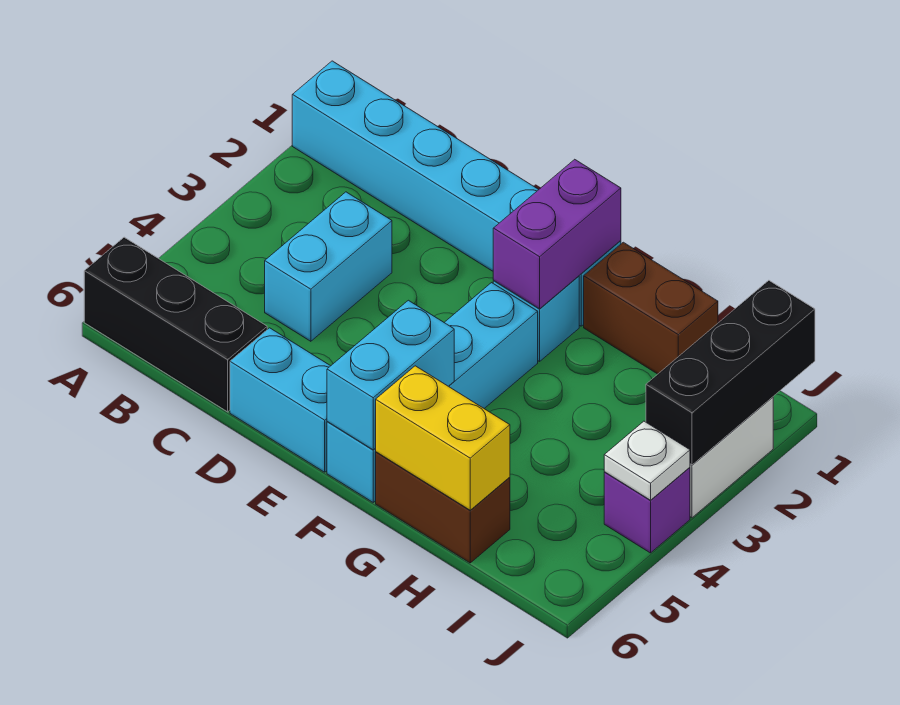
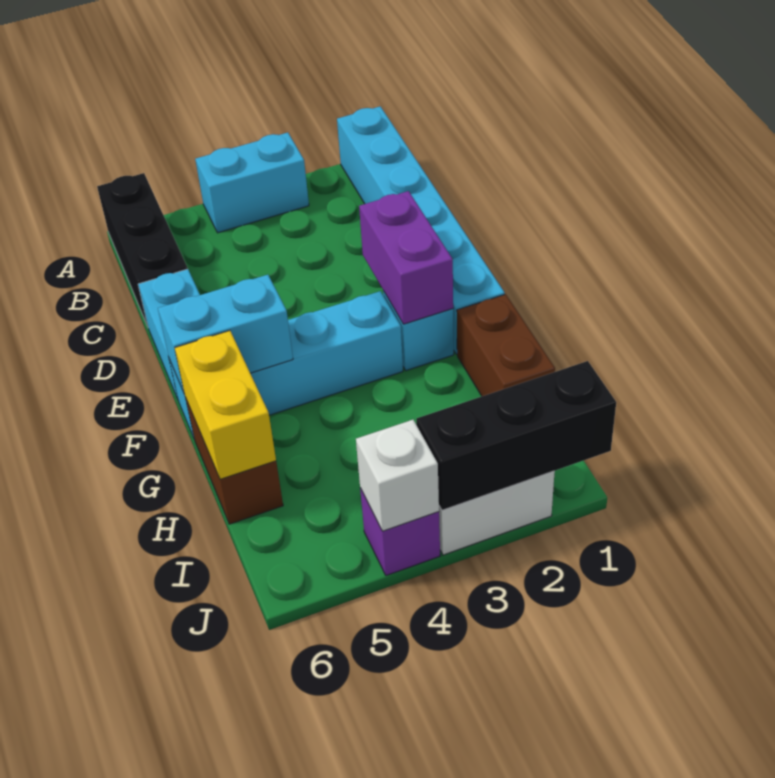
cyan 1x2 brick [265,192,392,341] -> cyan 1x2 brick moved to [195,133,309,233]
purple 1x2 brick [493,159,621,309] -> purple 1x2 brick turned to [359,191,453,324]
white 1x1 plate [604,421,690,500] -> white 1x1 brick [356,420,439,531]

